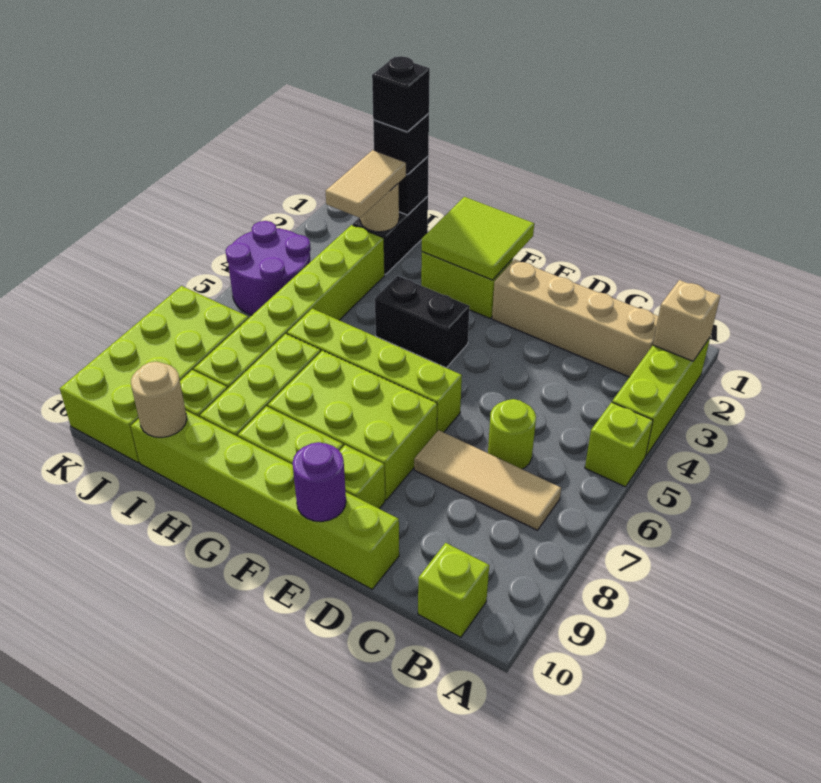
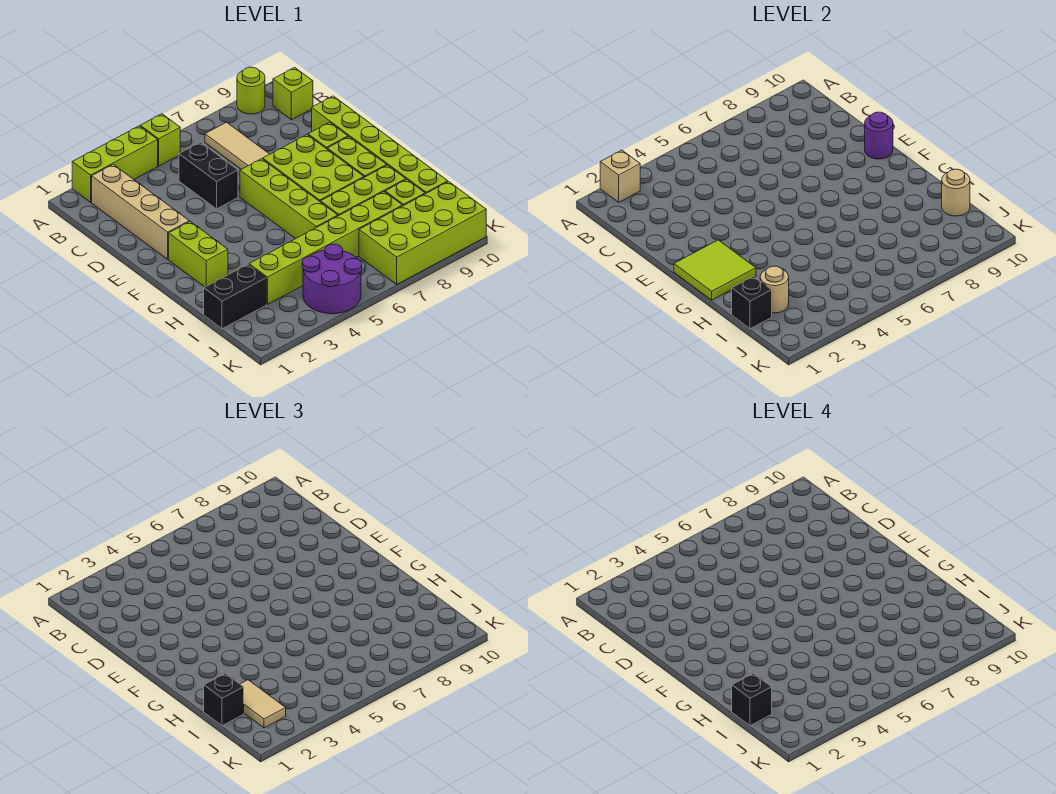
lime 1x1 round brick [488,399,536,469] -> lime 1x1 round brick moved to [237,67,265,114]
black 1x2 brick [375,276,470,368] -> black 1x2 brick moved to [179,142,238,209]
tan 1x2 tile [325,150,406,218] -> tan 1x2 tile turned to [241,680,286,728]

